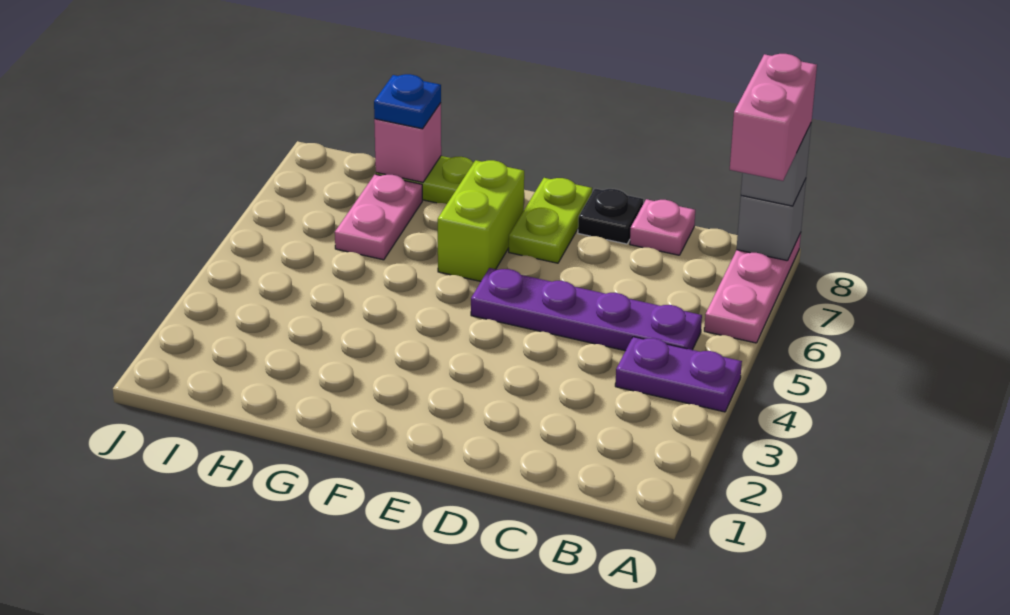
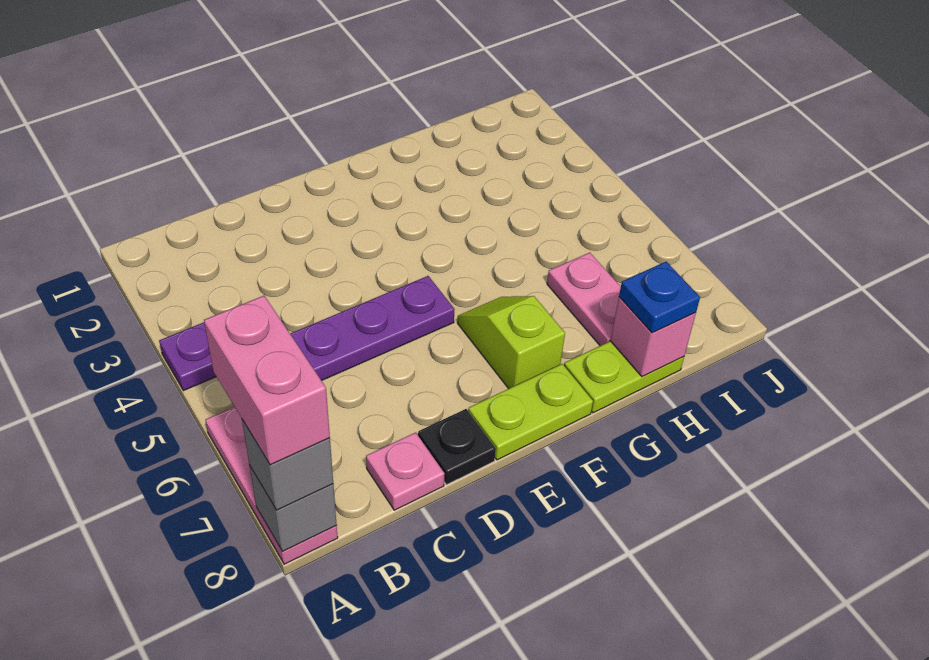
lime 1x2 plate [509,178,592,263] -> lime 1x2 plate turned to [468,364,593,460]
lime 1x2 brick [438,160,524,281] -> lime 1x2 slope [458,296,565,389]

